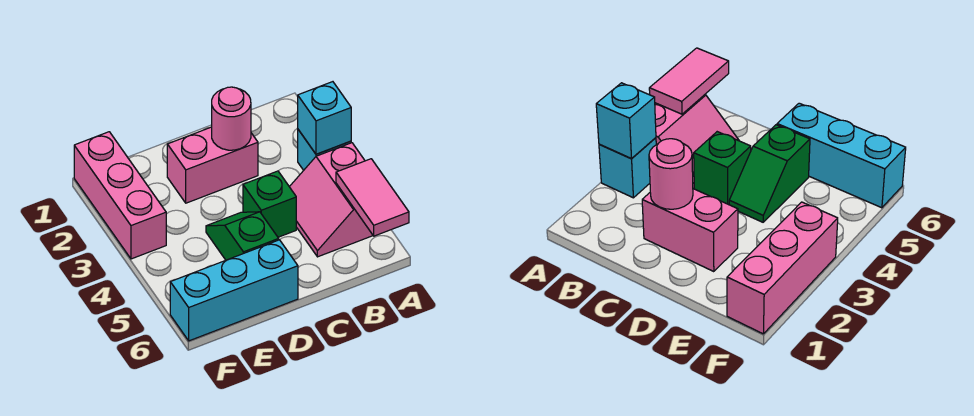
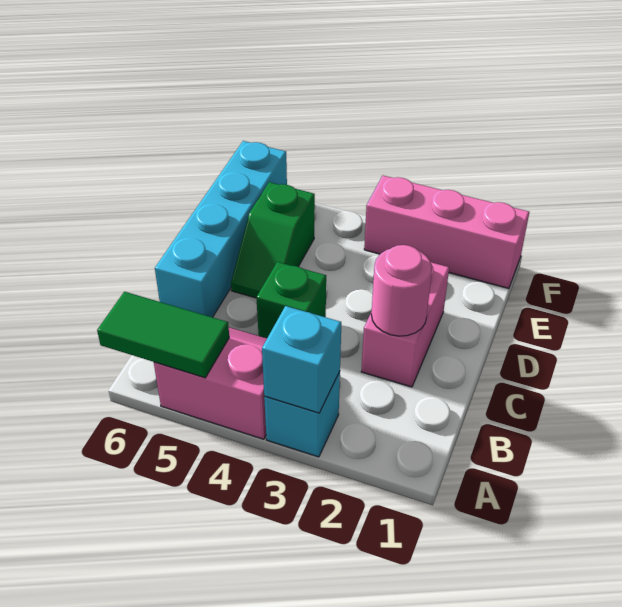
pink 1x2 tile [336,159,409,236] -> green 1x2 tile [97,292,229,378]
green 1x2 slope [206,212,279,260] -> green 1x2 slope turned to [231,182,315,298]
cyan 1x3 brick [170,240,298,341] -> cyan 1x4 brick [155,141,287,317]

